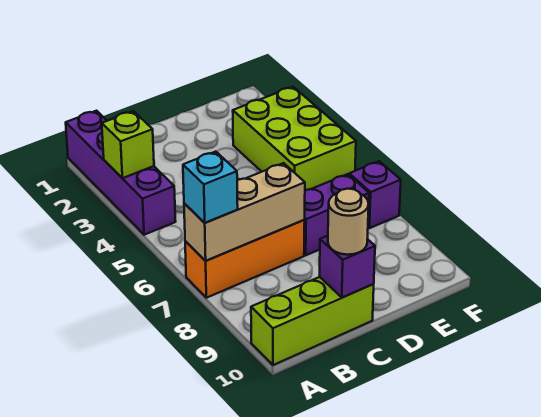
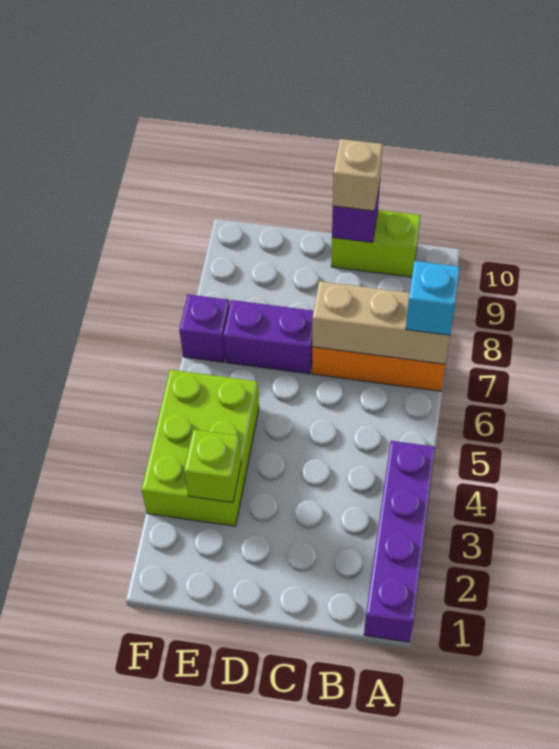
lime 1x1 brick [102,111,154,178] -> lime 1x1 brick moved to [184,429,241,502]
lime 1x3 brick [251,277,374,365] -> lime 1x2 brick [331,210,421,277]
tan 1x1 round brick [328,189,369,255] -> tan 1x1 brick [333,139,383,211]

